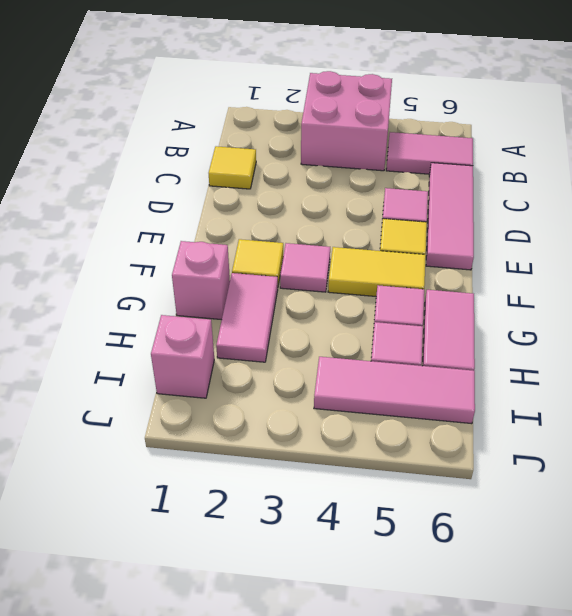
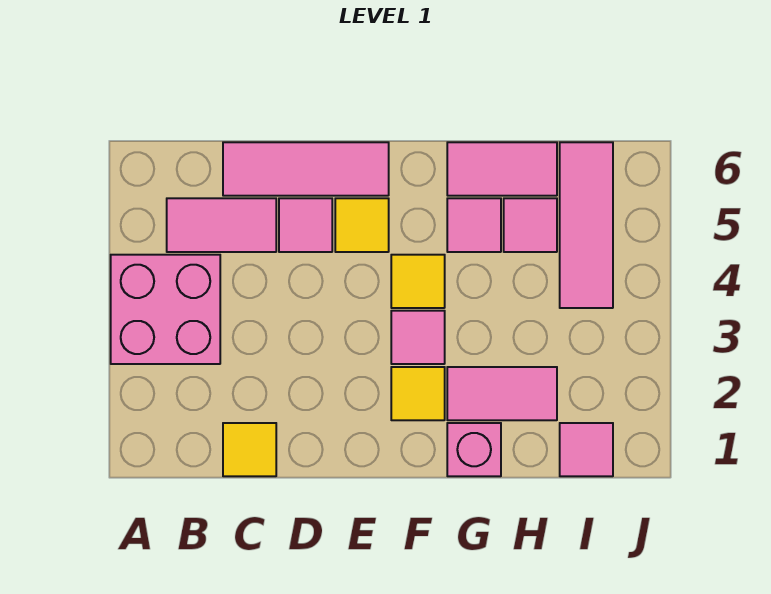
pink 1x2 tile [386,132,473,174] -> pink 1x2 tile turned to [167,198,276,252]
yellow 1x2 tile [328,247,426,296] -> yellow 1x1 tile [391,255,445,308]
pink 1x1 brick [151,315,214,398] -> pink 1x1 tile [560,423,613,476]

